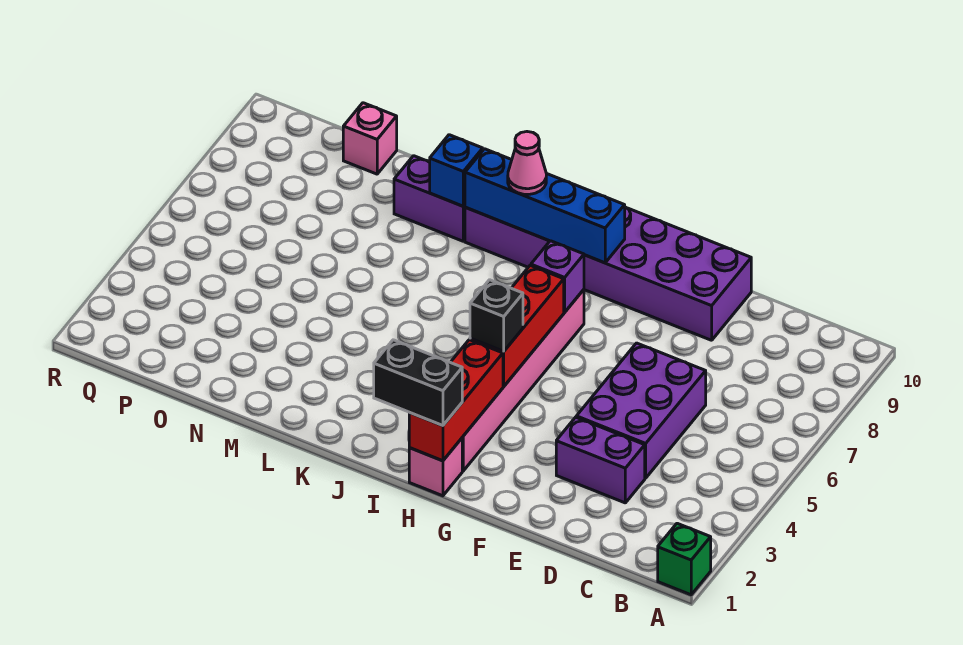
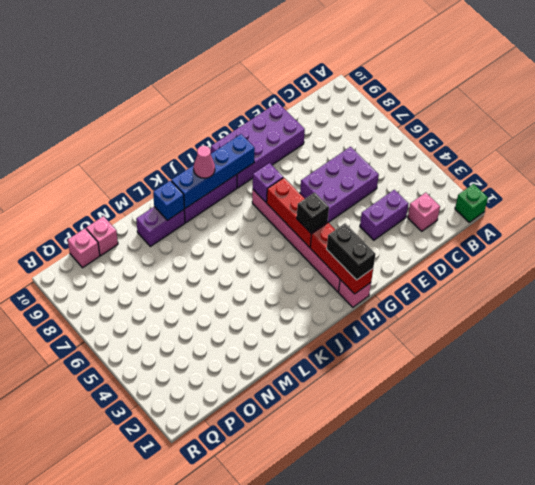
none -> pink 1x1 brick [408,193,440,231]
purple 2x3 brick [576,343,706,478] -> purple 2x3 brick turned to [300,147,379,223]
black 1x2 brick [374,340,462,426] -> black 1x2 brick turned to [327,223,376,280]
none -> pink 1x1 brick [68,228,100,268]

